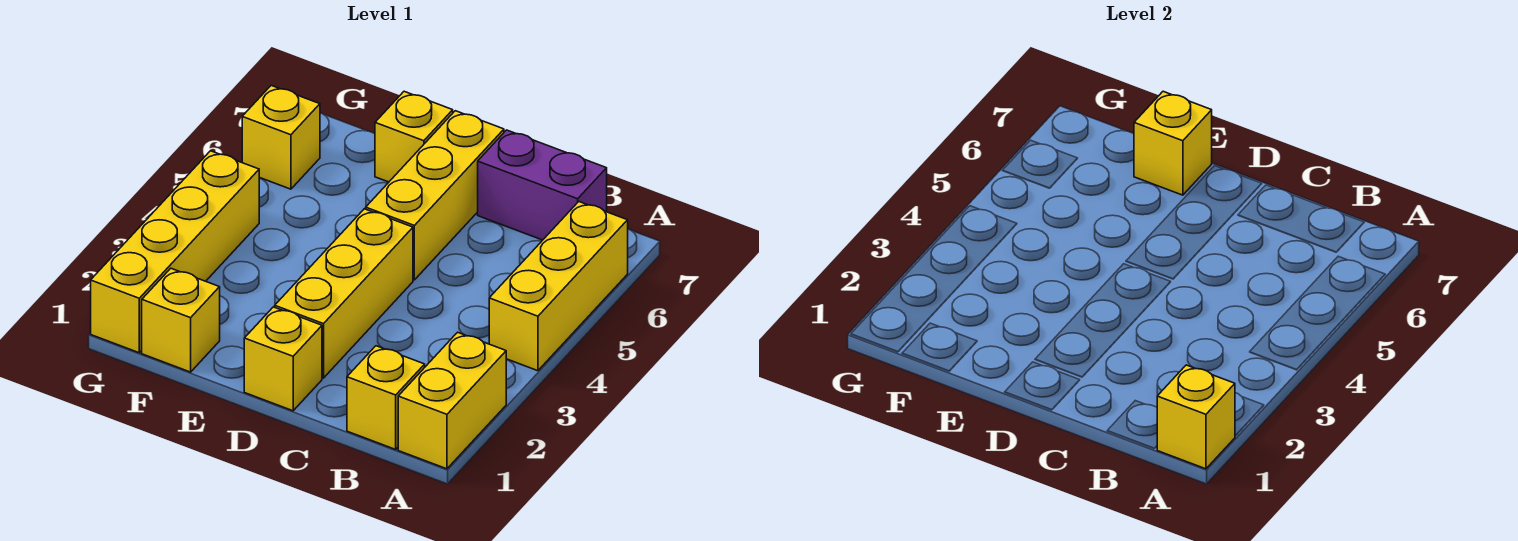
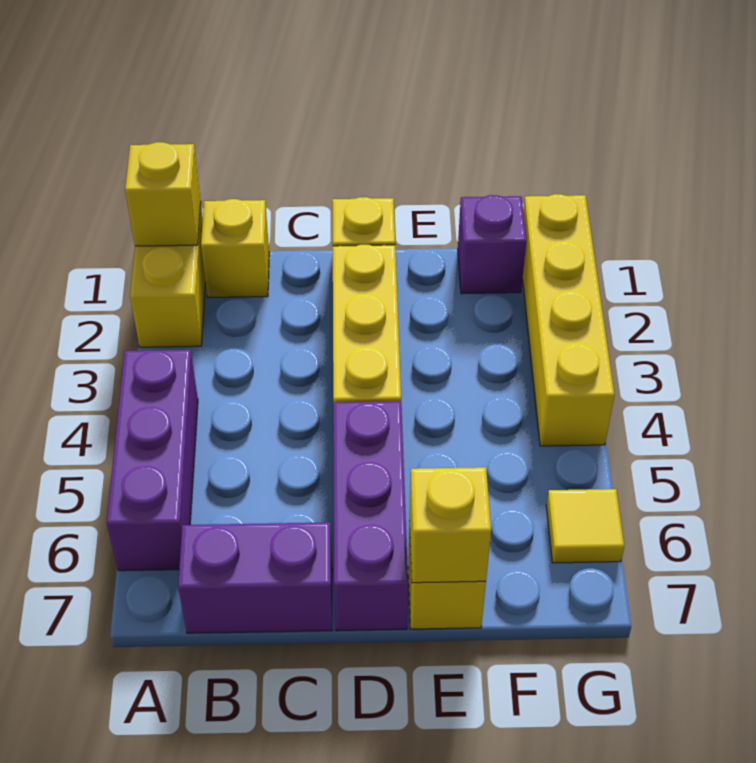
yellow 1x3 brick [489,202,628,371] -> purple 1x3 brick [107,350,198,571]
yellow 1x3 brick [366,111,504,280] -> purple 1x3 brick [333,401,408,631]
yellow 1x1 brick [142,268,220,372] -> purple 1x1 brick [458,195,526,294]
yellow 1x1 brick [242,85,320,189] -> yellow 1x1 tile [546,489,624,563]

